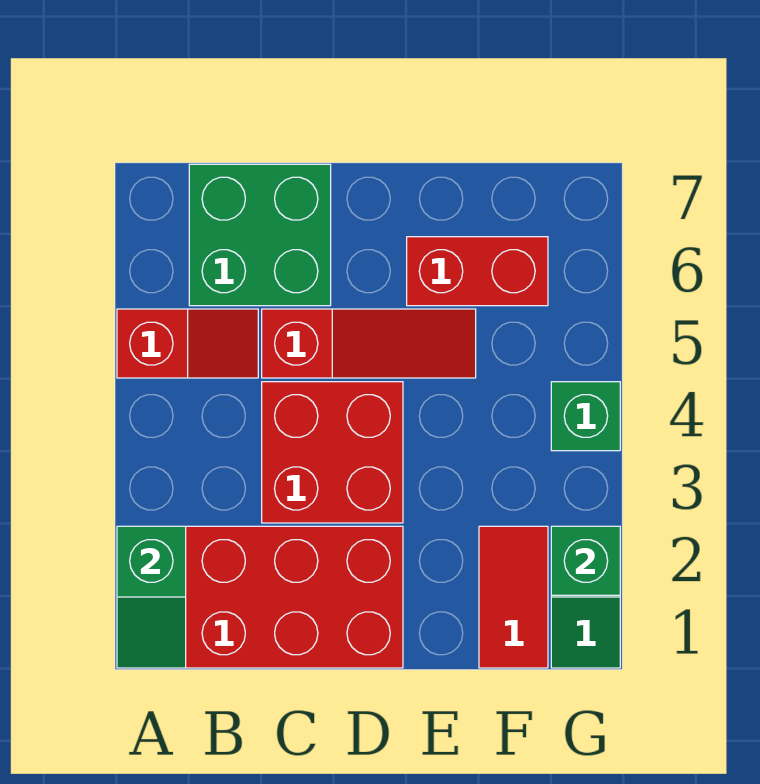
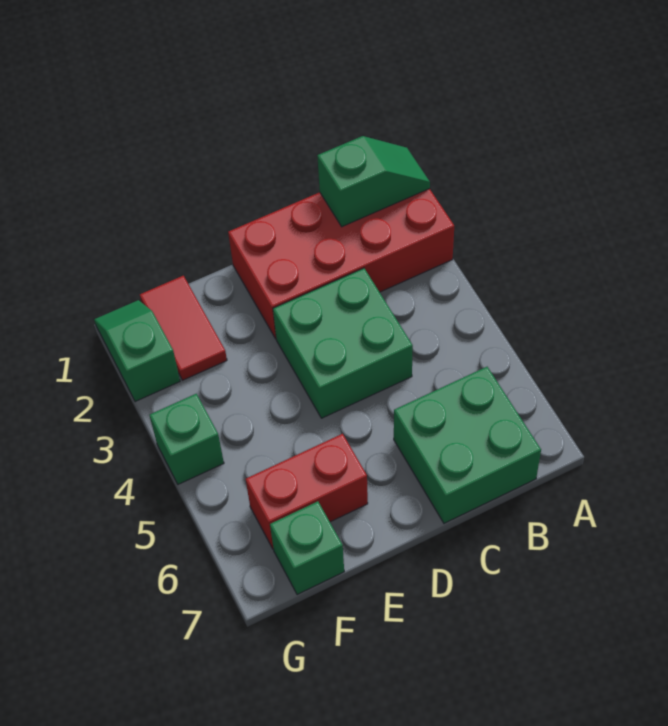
green 1x2 slope [117,526,186,668] -> green 1x2 slope turned to [317,136,430,227]
red 1x2 slope [117,309,258,378] -> none
red 2x2 brick [262,382,403,523] -> green 2x2 brick [273,268,413,418]
red 1x3 slope [262,309,476,378] -> none
green 1x1 brick [551,526,620,595] -> green 1x1 brick moved to [270,501,344,595]

